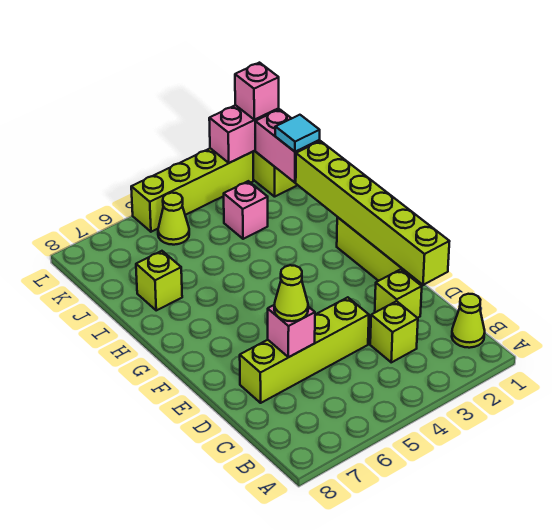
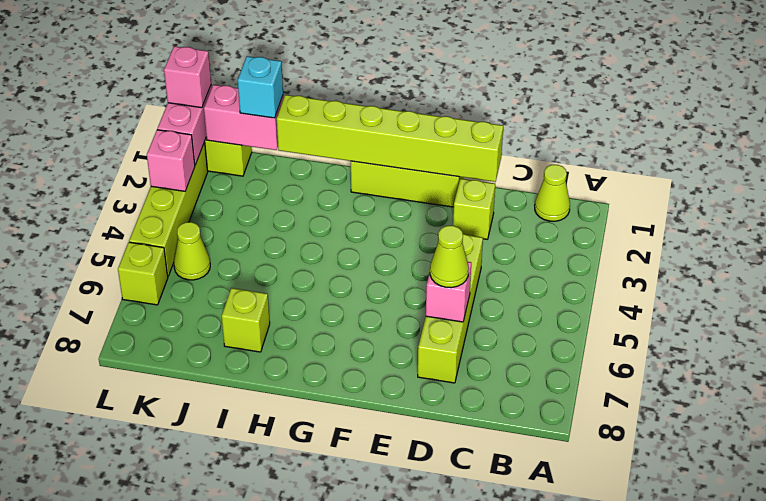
lime 1x1 brick [370,301,418,362] -> lime 1x1 brick moved to [118,242,168,305]
cyan 1x1 tile [275,115,320,152] -> cyan 1x1 brick [238,56,283,118]
pink 1x1 brick [224,181,268,239] -> pink 1x1 brick moved to [147,130,195,191]

